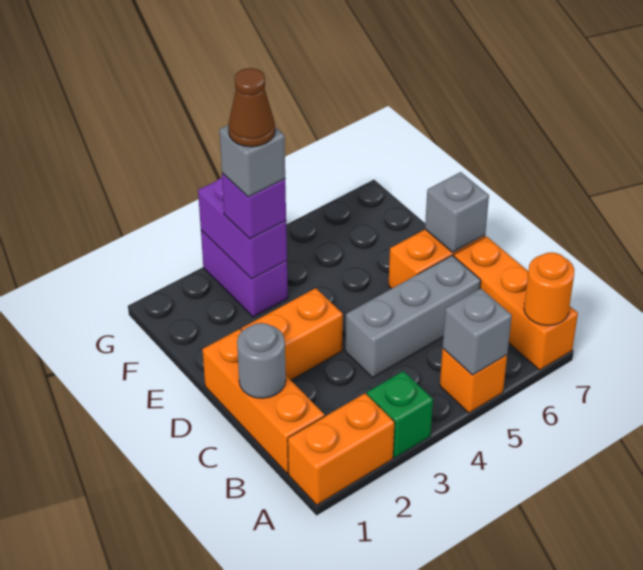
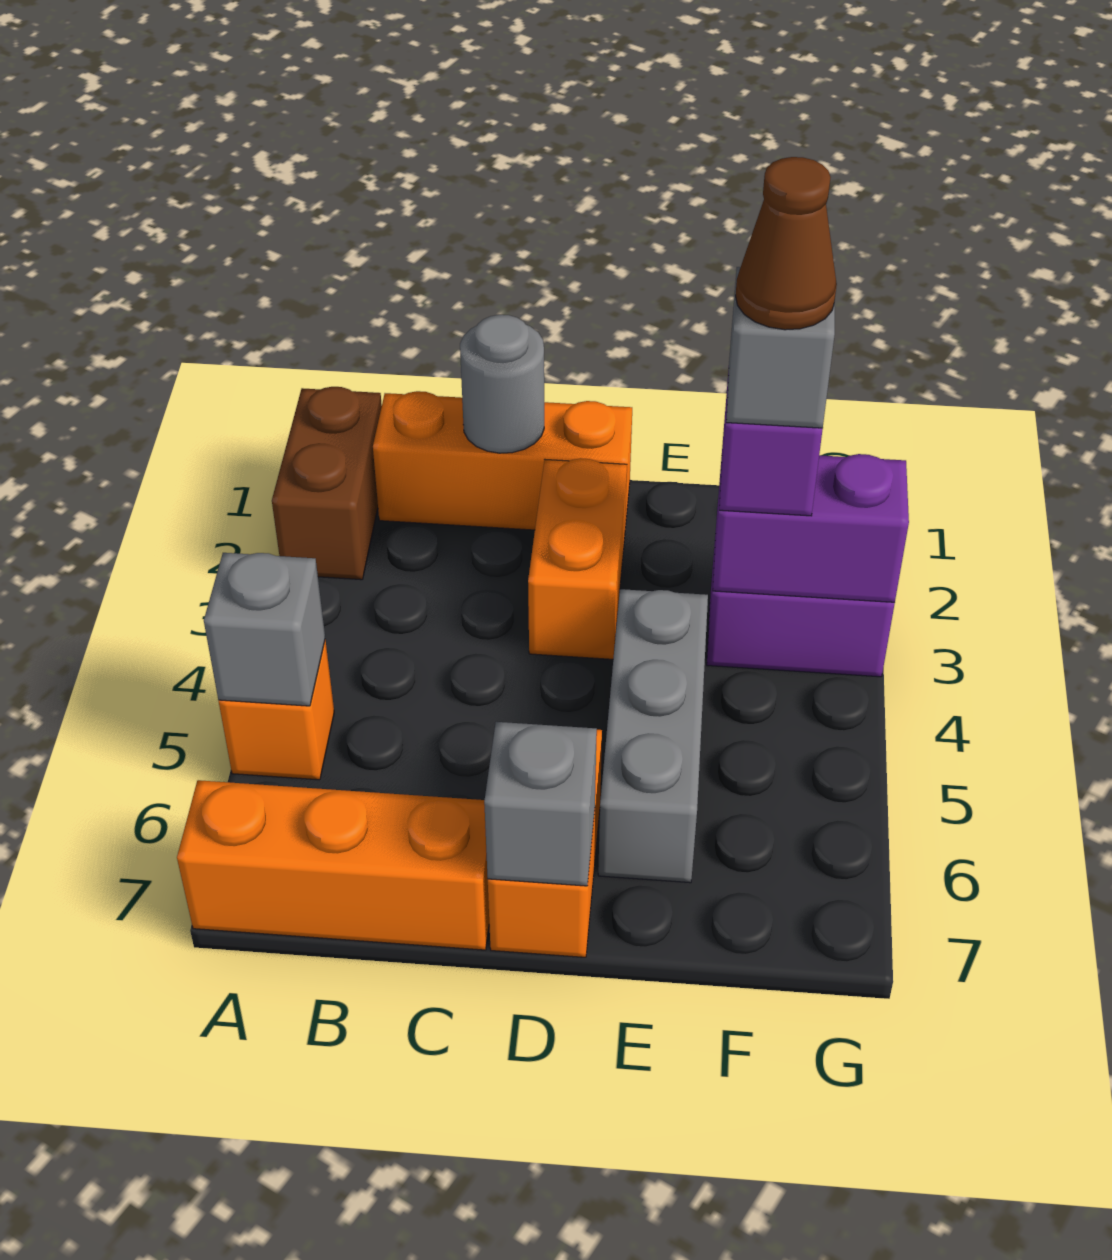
orange 1x2 brick [288,393,395,505] -> brown 1x2 brick [272,387,382,580]
green 1x1 brick [367,371,433,458] -> none
orange 1x1 round brick [524,252,574,326] -> none
grey 1x3 brick [345,255,481,378] -> grey 1x3 brick moved to [598,589,708,883]

